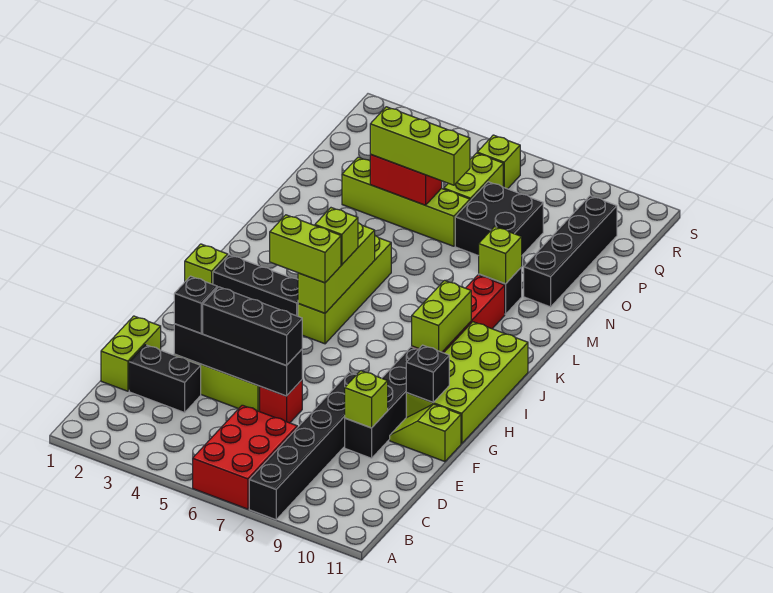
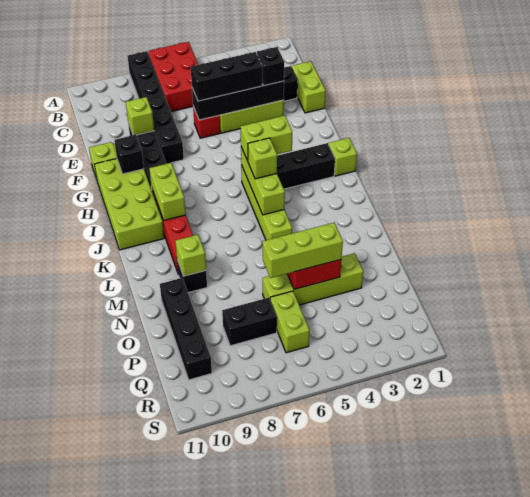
black 2x2 brick [455,182,543,256] -> black 1x2 brick [222,298,277,346]
lime 1x1 brick [477,135,520,189] -> none

